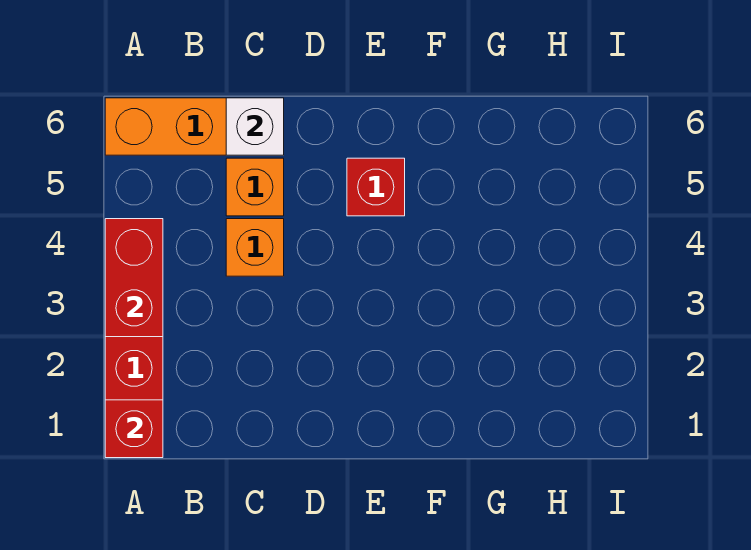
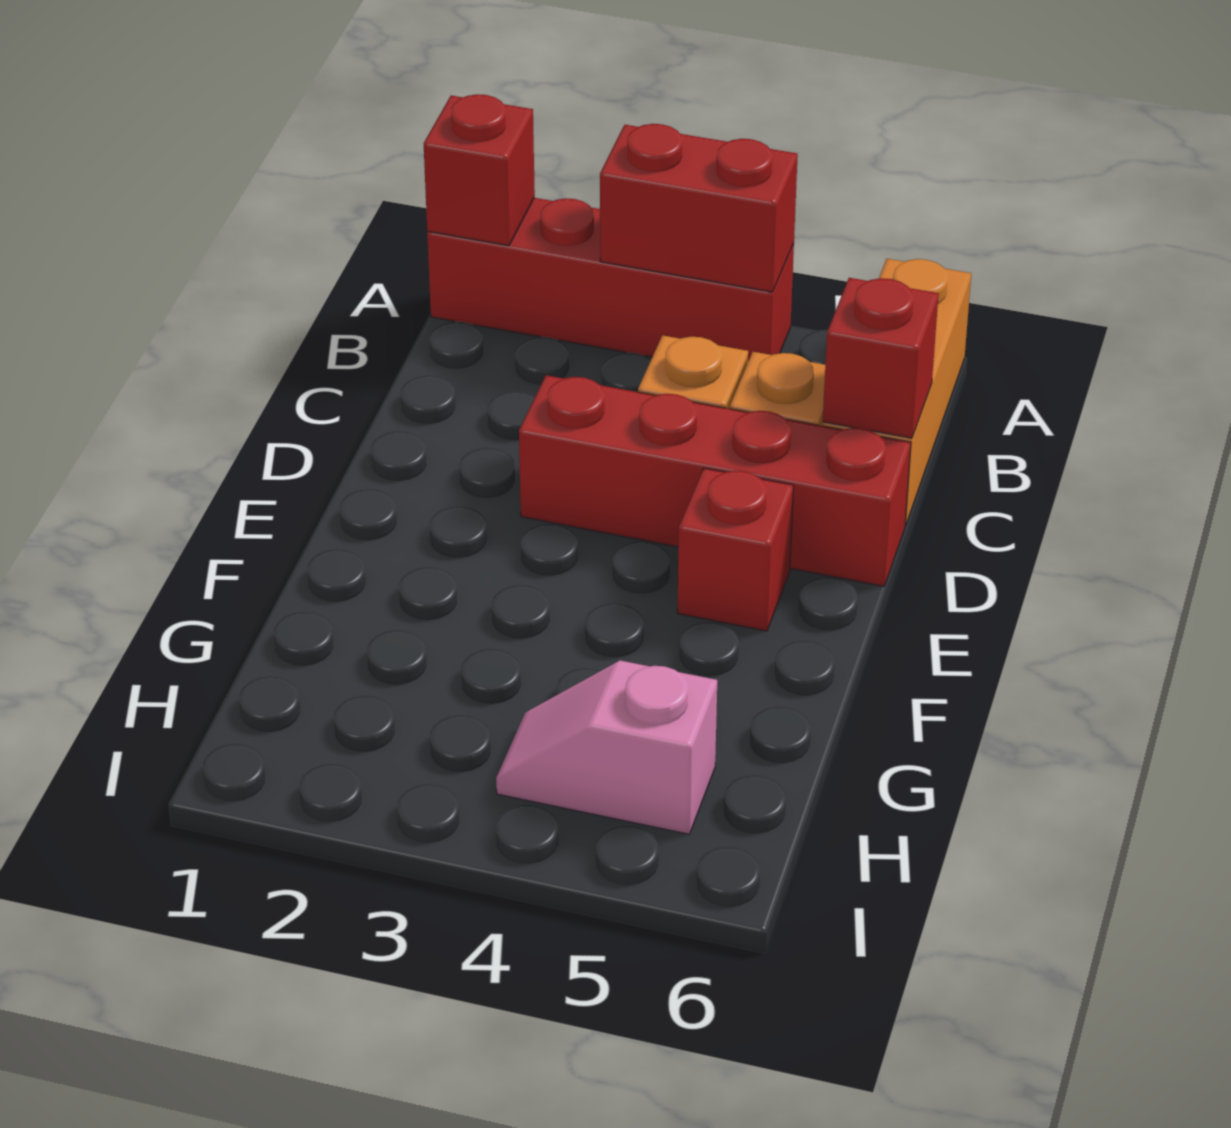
white 1x1 brick [226,98,284,155] -> red 1x1 brick [823,278,939,438]
none -> red 1x4 brick [519,375,911,586]
none -> pink 1x2 slope [496,660,717,834]

